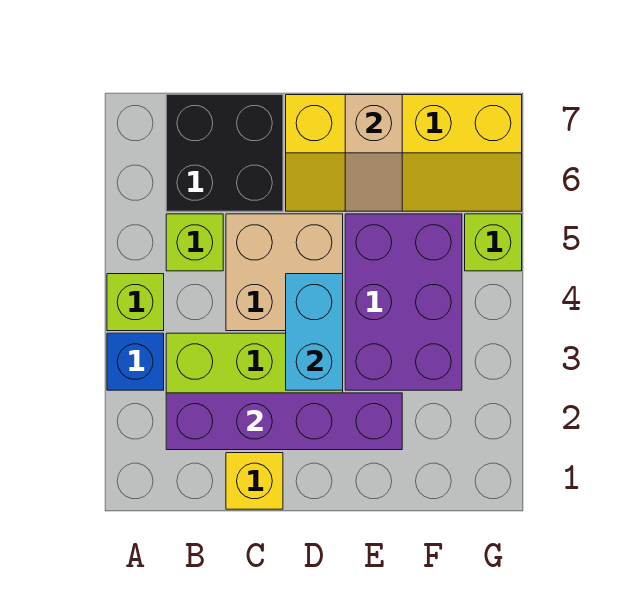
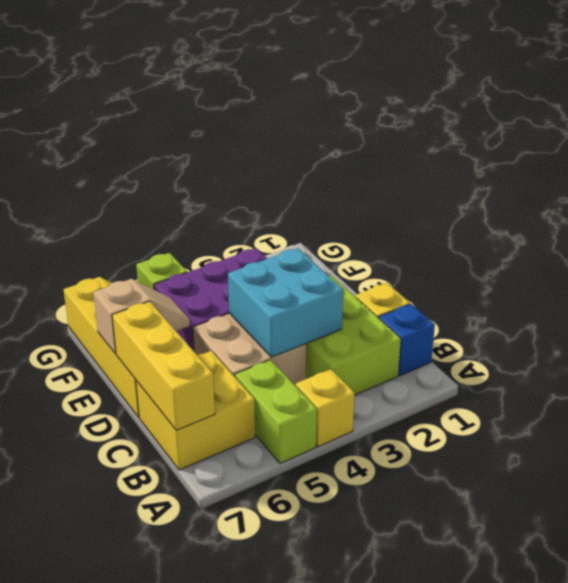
blue 1x1 brick [107,333,164,390] -> blue 1x1 brick moved to [379,304,435,376]
lime 1x1 brick [107,274,164,331] -> yellow 1x1 brick [296,369,355,447]
purple 1x4 brick [166,393,402,450] -> none
lime 1x1 brick [166,214,223,271] -> lime 1x2 brick [235,360,317,463]
black 2x2 brick [166,95,283,211] -> yellow 2x2 brick [136,351,255,470]
none -> yellow 1x3 brick [112,301,215,430]
cyan 1x2 brick [286,274,343,390] -> cyan 2x2 brick [228,248,343,357]

